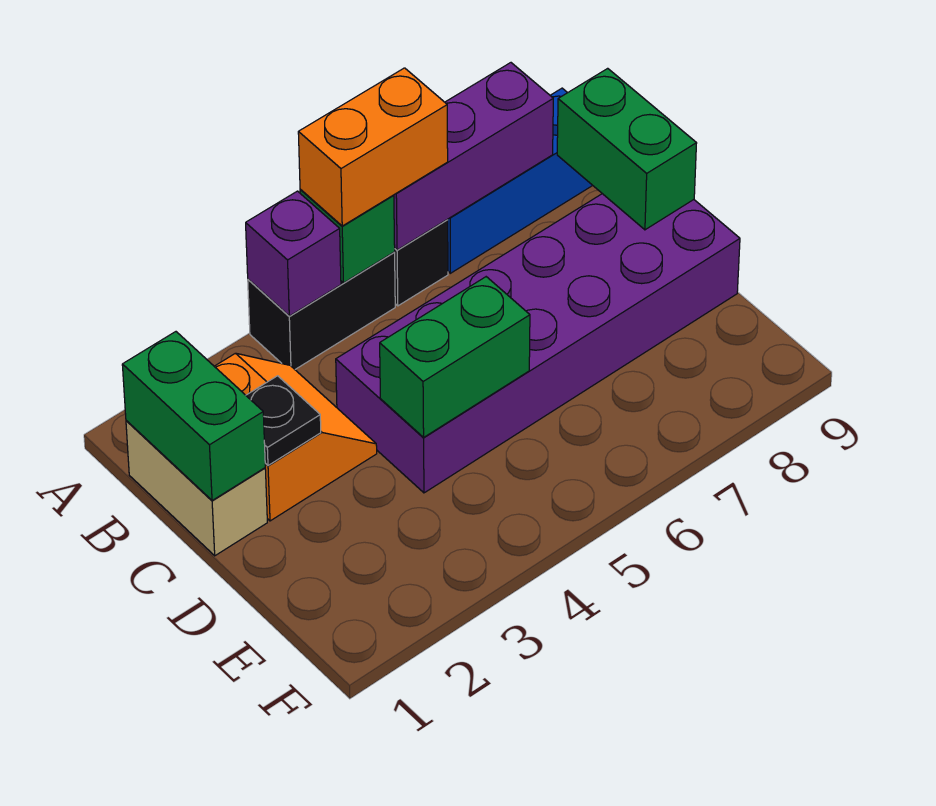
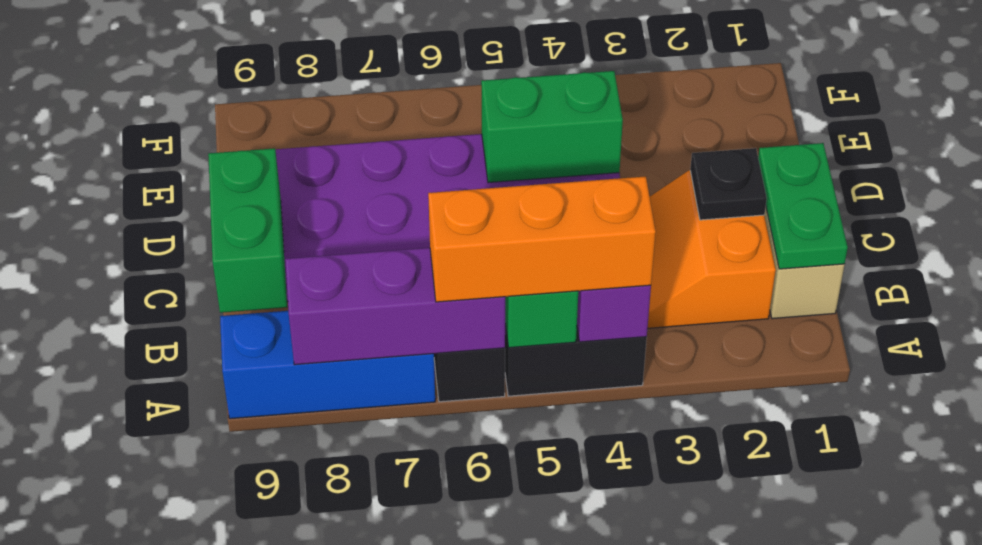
orange 1x2 brick [298,68,448,226] -> orange 1x3 brick [428,176,656,302]
green 1x2 brick [122,332,265,501] -> green 1x2 plate [758,143,848,269]

